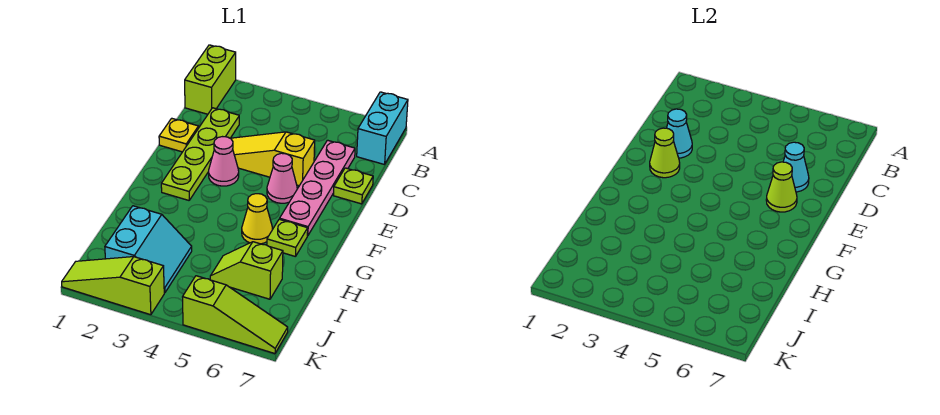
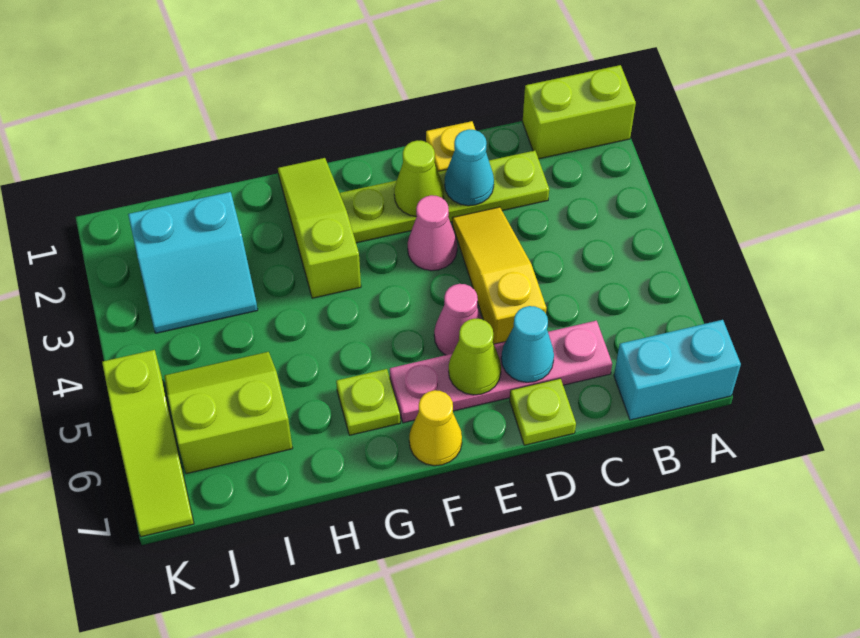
yellow 1x1 cone [242,194,273,244] -> yellow 1x1 cone moved to [409,390,462,466]
lime 1x2 slope [210,242,283,299] -> lime 2x2 slope [164,352,293,474]
lime 1x3 slope [62,257,164,315] -> lime 1x3 slope moved to [278,158,361,298]

